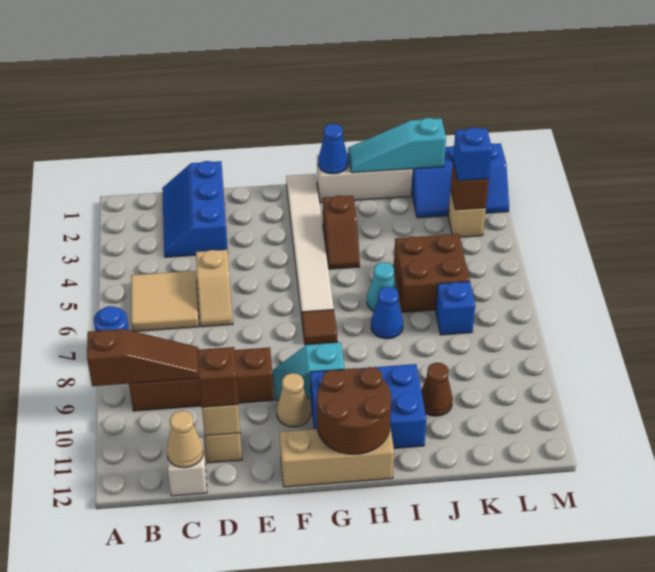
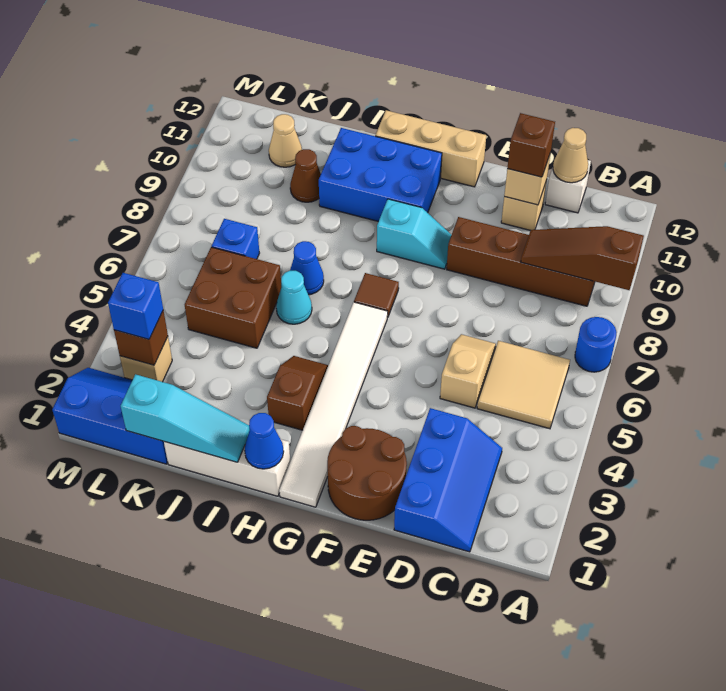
tan 1x1 cone [277,373,311,427] -> tan 1x1 cone moved to [269,114,302,167]
brown 2x2 round brick [317,367,391,454] -> brown 2x2 round brick moved to [327,426,407,520]

